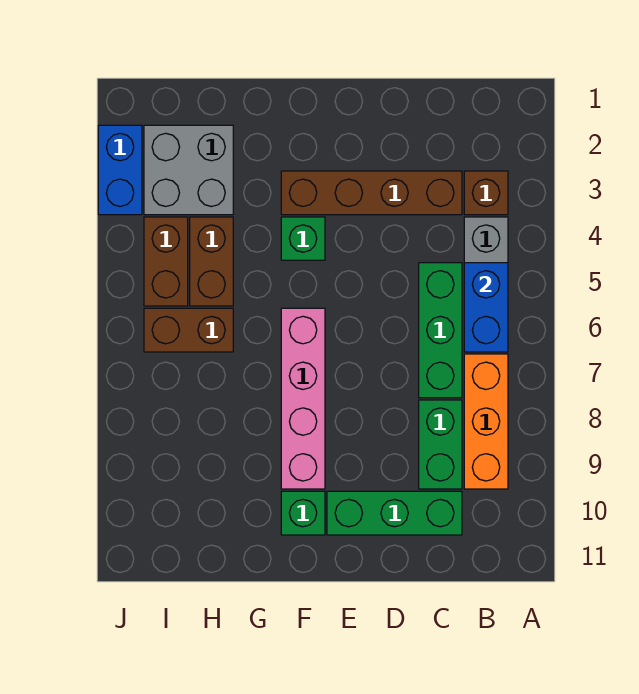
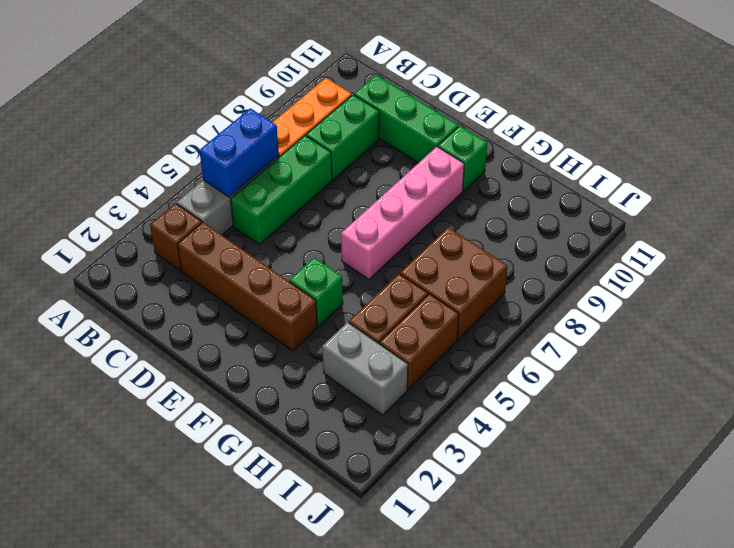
grey 2x2 brick [144,125,233,215] -> grey 1x2 brick [322,322,408,415]
brown 1x2 brick [144,308,233,352] -> brown 2x2 brick [400,227,508,339]
blue 1x2 brick [98,125,142,215] -> none

